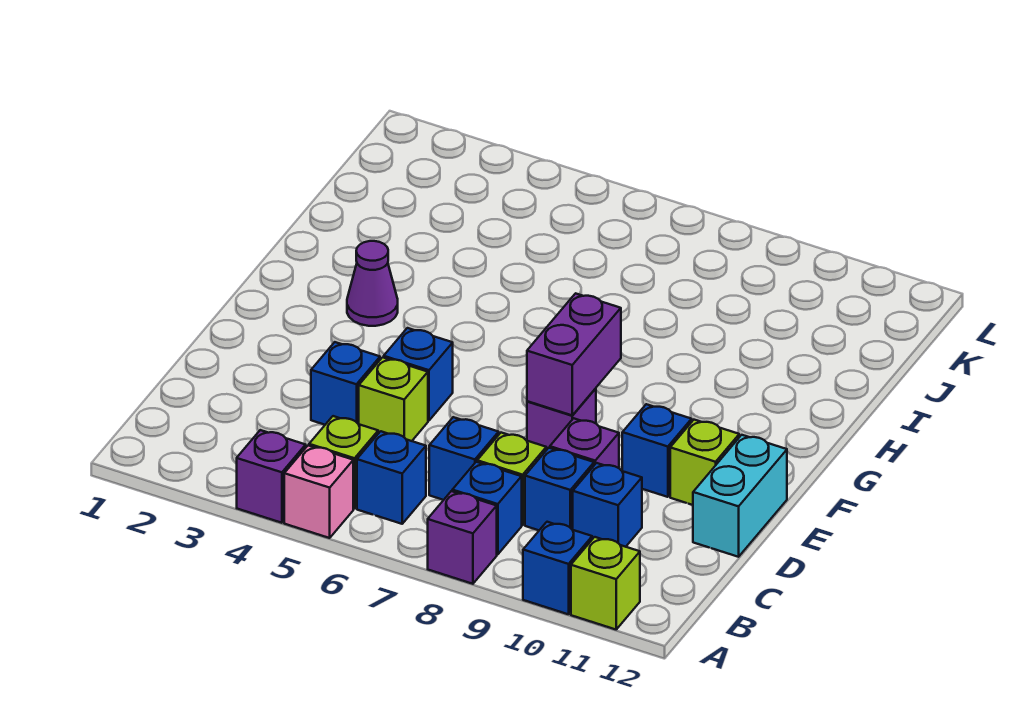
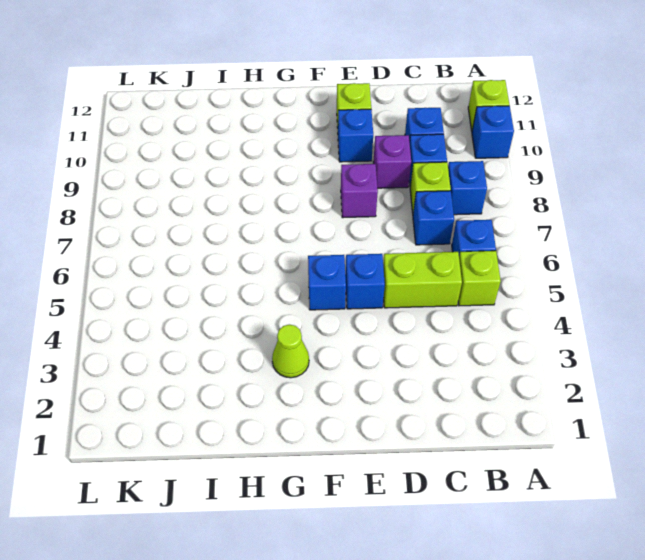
purple 1x1 brick [237,430,306,523] -> none
pink 1x1 brick [284,445,353,538] -> none
purple 1x1 brick [428,491,497,584] -> none
blue 1x1 brick [311,342,380,425] -> blue 1x1 brick moved to [308,255,346,310]
lime 1x1 brick [359,357,428,441] -> lime 1x2 brick [383,252,462,308]
cyan 1x2 brick [693,435,787,557] -> none
purple 1x2 brick [527,293,621,415] -> none
purple 1x1 cone [347,241,398,326] -> lime 1x1 cone [272,325,309,378]

